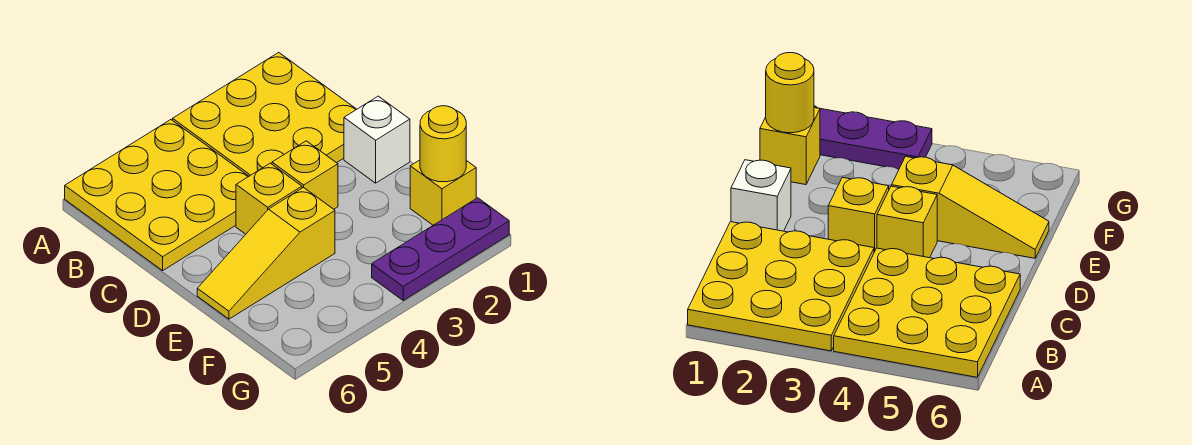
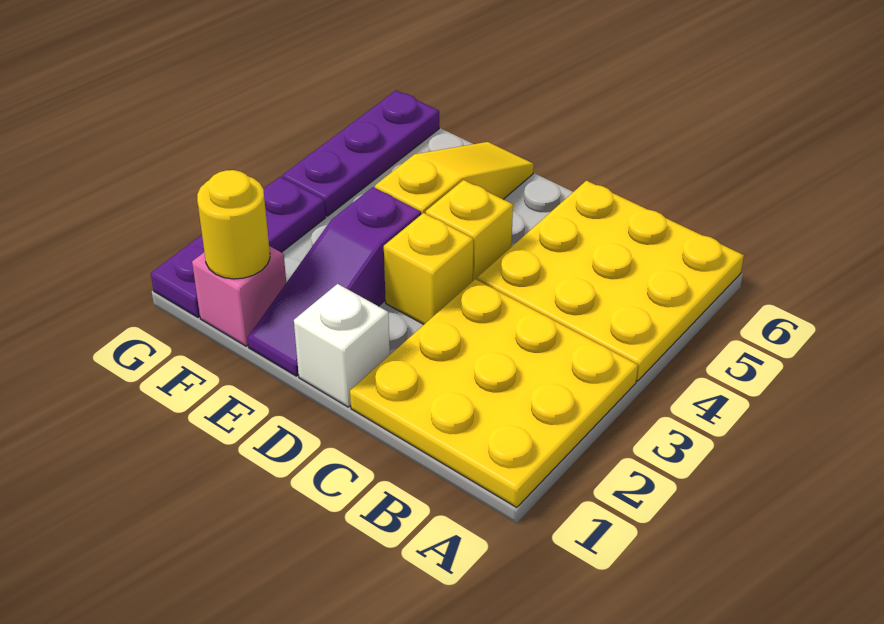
none -> purple 1x3 slope [248,187,421,376]
yellow 1x1 brick [410,160,476,225] -> pink 1x1 brick [192,246,286,346]
none -> purple 1x3 plate [282,90,439,216]

